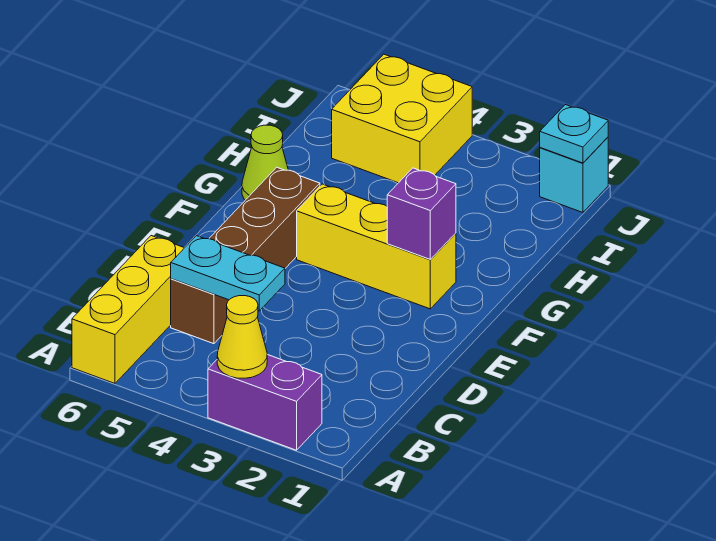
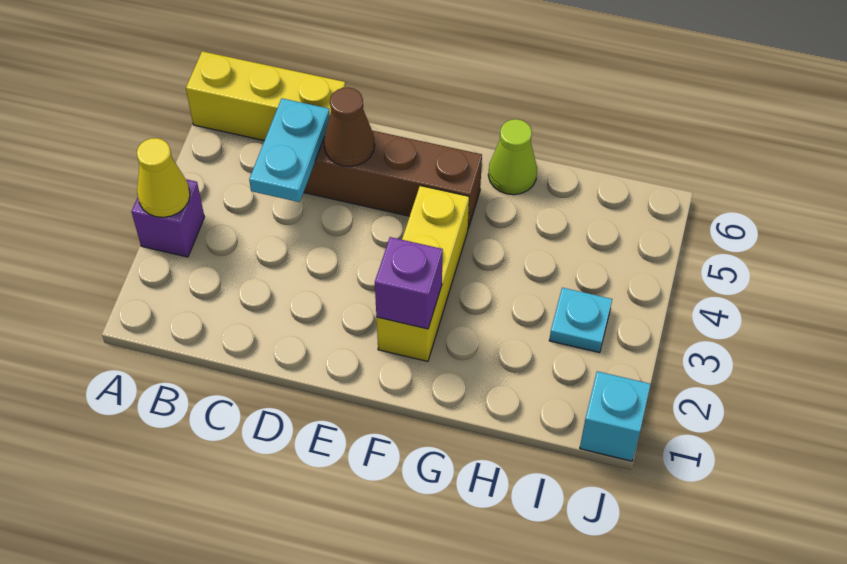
purple 1x2 brick [208,355,322,450] -> purple 1x1 brick [131,179,204,257]
none -> brown 1x1 cone [324,87,375,166]
yellow 2x2 brick [332,54,472,183] -> none
cyan 1x1 plate [540,105,608,163] -> cyan 1x1 plate moved to [549,288,612,353]

